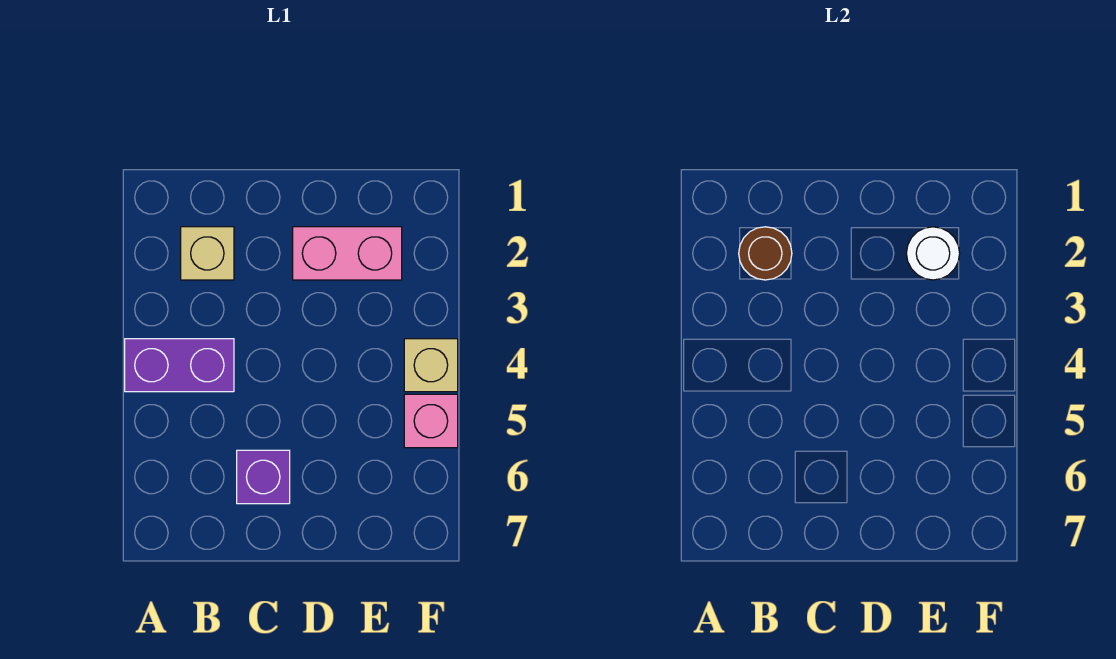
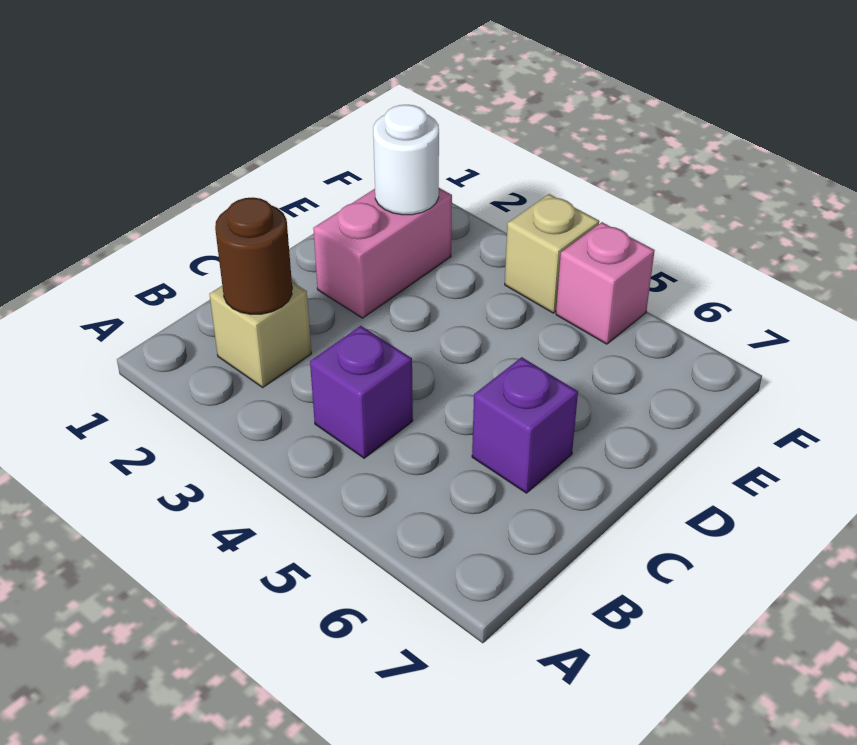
purple 1x2 brick [125,339,234,392] -> purple 1x1 brick [310,326,413,458]

